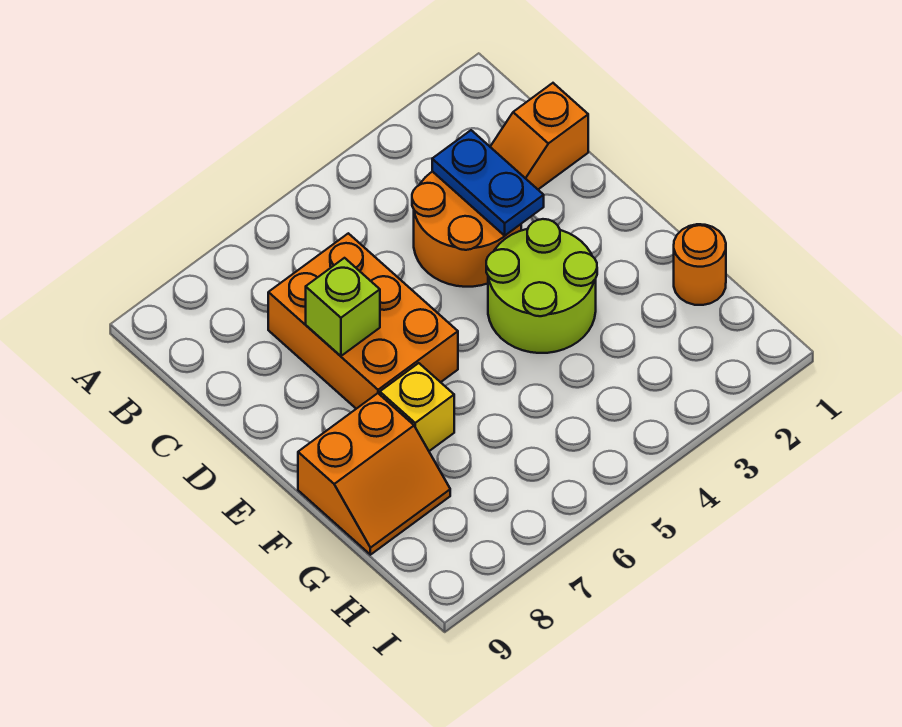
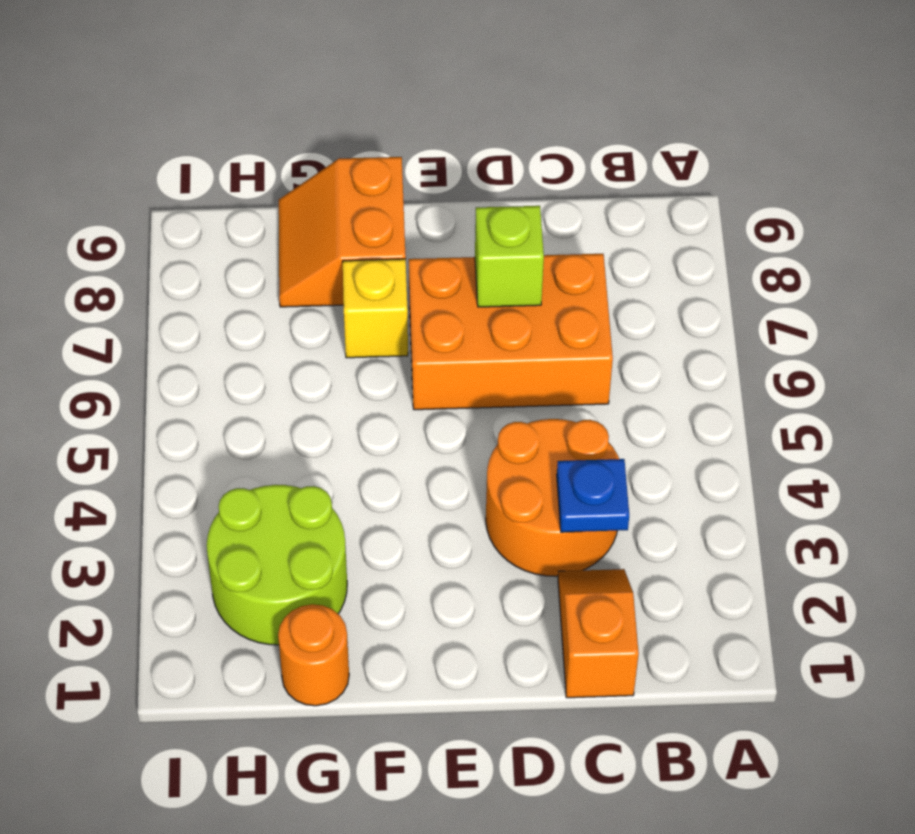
blue 1x2 plate [432,130,544,235] -> blue 1x1 plate [557,459,629,532]
lime 2x2 round brick [486,219,597,353] -> lime 2x2 round brick moved to [207,485,347,645]

